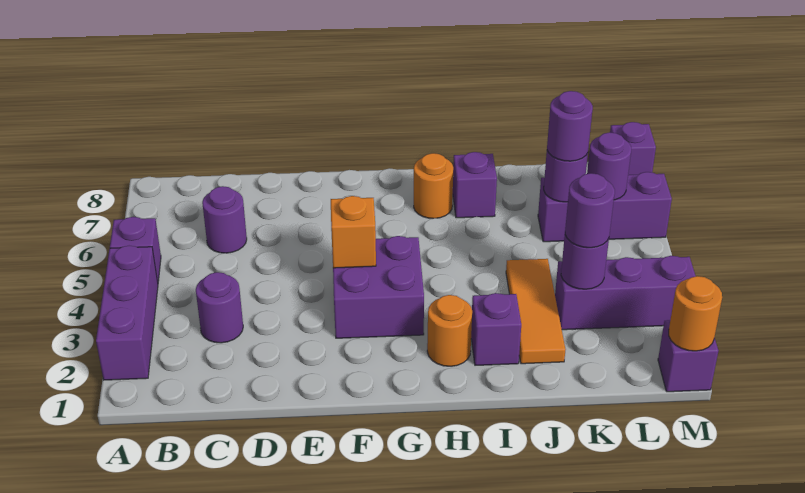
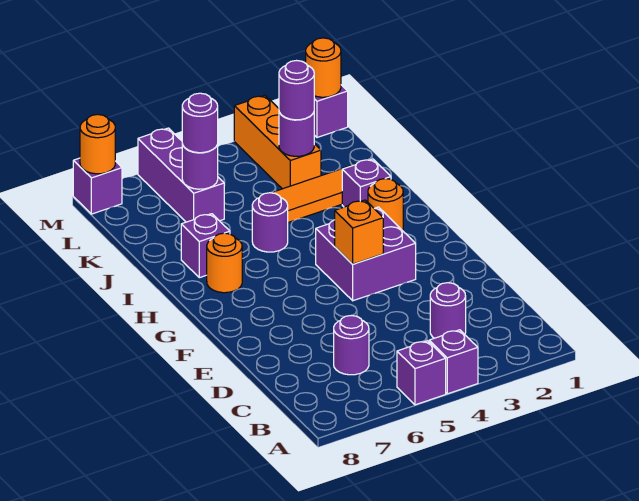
purple 1x3 brick [96,246,158,380] -> purple 1x1 brick [429,330,478,394]
purple 1x3 brick [555,256,695,330] -> orange 1x3 brick [234,95,321,189]
purple 1x1 round brick [587,132,631,200] -> purple 1x1 round brick moved to [252,193,288,252]
none -> orange 1x1 round brick [80,114,115,174]

